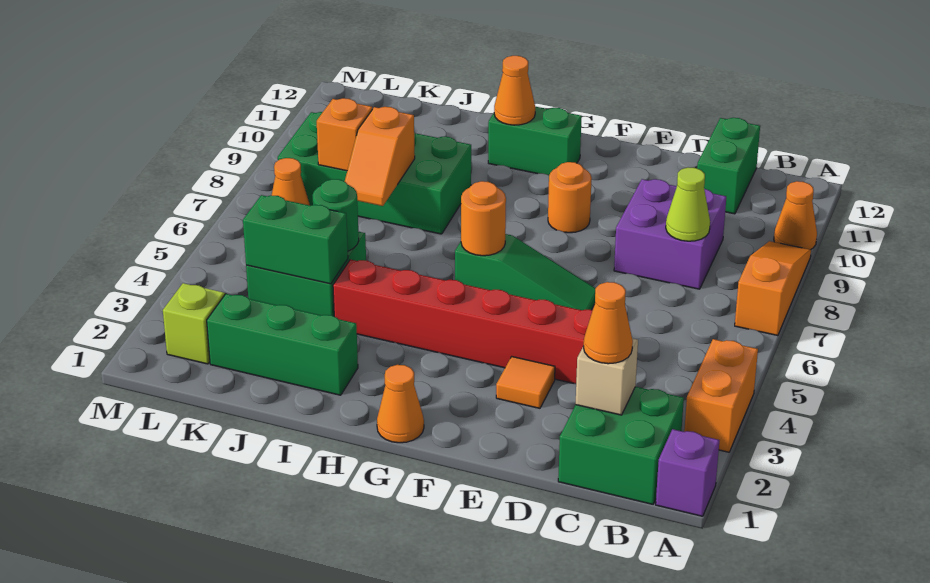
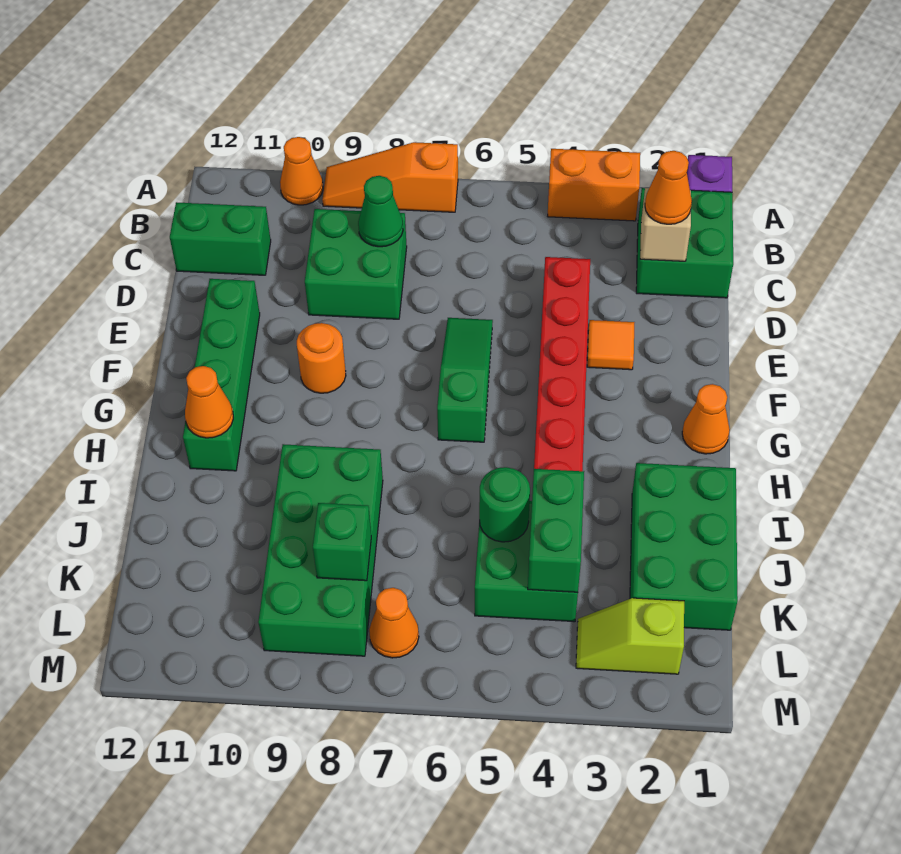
purple 2x2 brick [614,179,726,289] -> green 2x2 brick [305,209,407,319]
lime 1x1 cone [666,168,710,241] -> green 1x1 cone [358,176,403,247]
orange 1x1 round brick [461,181,506,256] -> none
green 1x2 brick [488,107,582,175] -> green 1x4 brick [183,279,260,471]
green 1x3 brick [207,294,358,395] -> green 2x3 brick [630,463,738,630]
orange 1x2 slope [345,107,415,206] -> none
orange 1x1 brick [317,98,372,171] -> green 1x1 brick [313,503,371,581]

